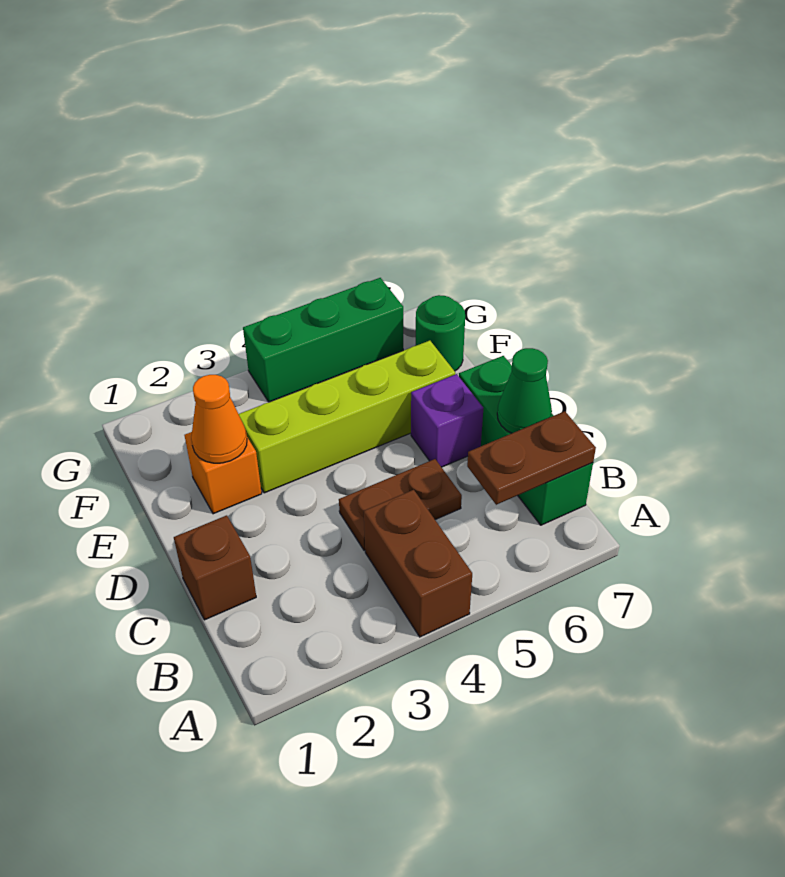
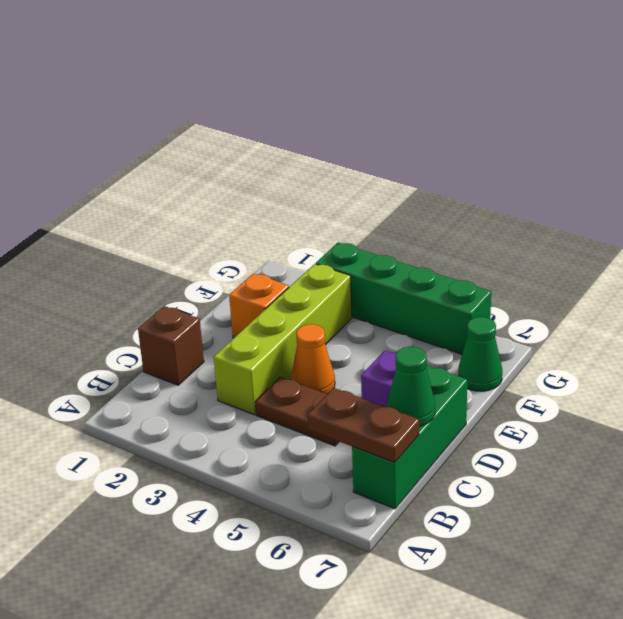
brown 1x2 brick [364,490,472,637] -> none
orange 1x1 cone [191,375,247,463] -> orange 1x1 cone moved to [291,324,335,394]
lime 1x4 brick [239,341,455,493] -> lime 1x4 brick turned to [214,264,352,415]
green 1x1 round brick [415,295,465,371] -> green 1x1 cone [458,317,502,391]
green 1x3 brick [243,278,403,402] -> green 1x4 brick [316,243,491,354]

